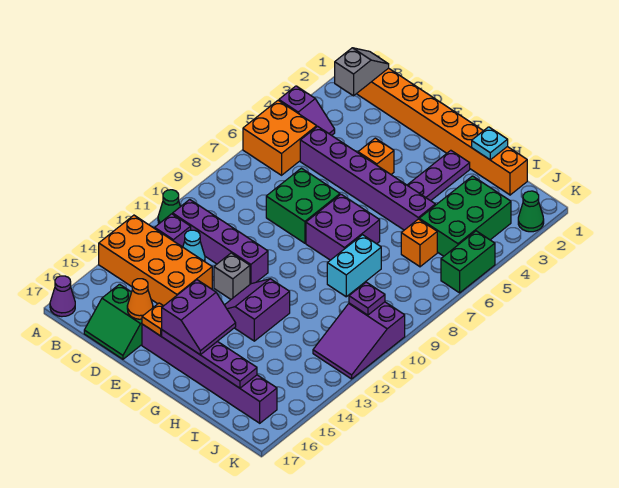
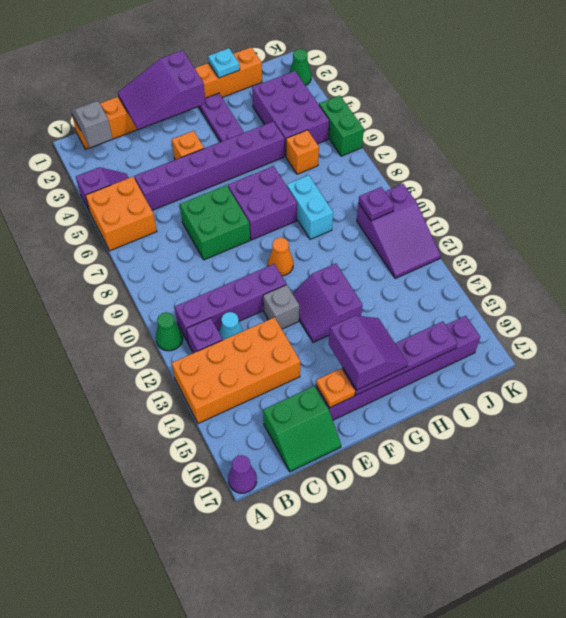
none -> purple 2x3 slope [118,50,205,129]
orange 1x1 cone [127,279,153,319] -> orange 1x1 cone moved to [268,238,293,276]
green 2x3 brick [419,176,511,256] -> purple 2x3 brick [252,71,329,157]

